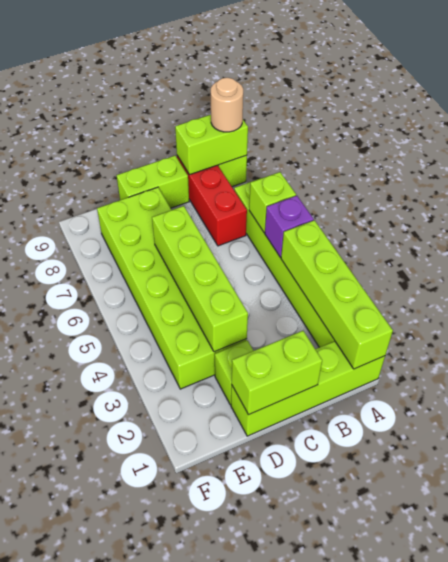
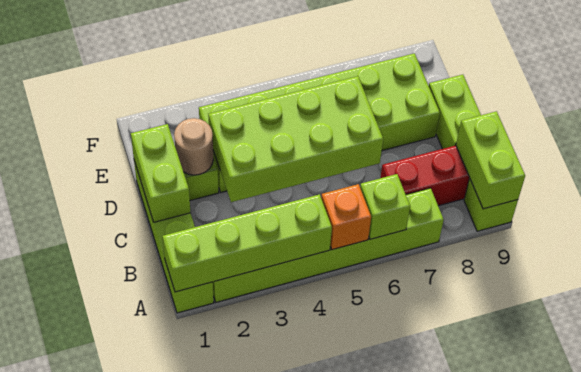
purple 1x1 brick [265,196,314,257] -> orange 1x1 brick [321,184,371,250]
tan 1x1 round brick [211,78,243,132] -> tan 1x1 round brick moved to [174,118,213,175]
lime 1x4 brick [152,206,248,352] -> lime 2x4 brick [208,76,383,202]

